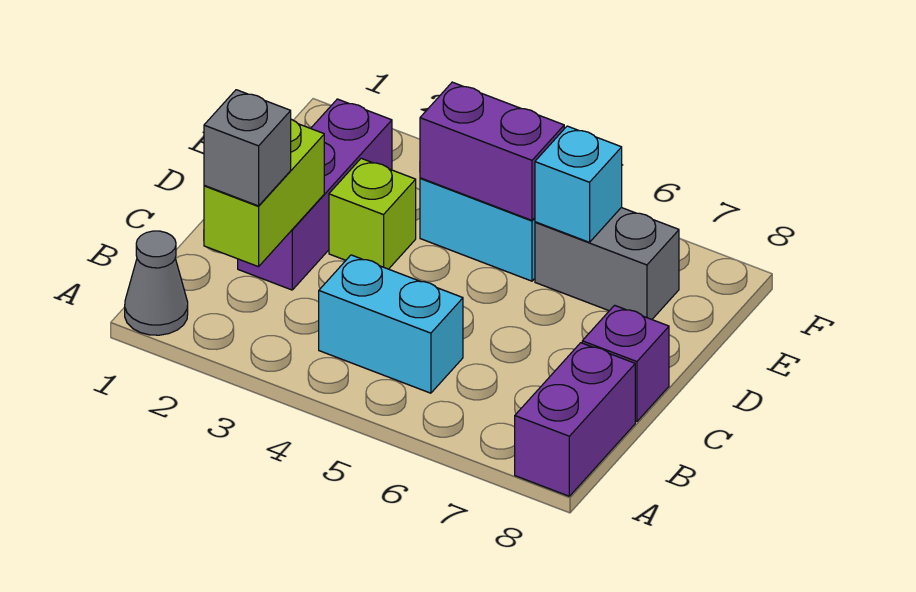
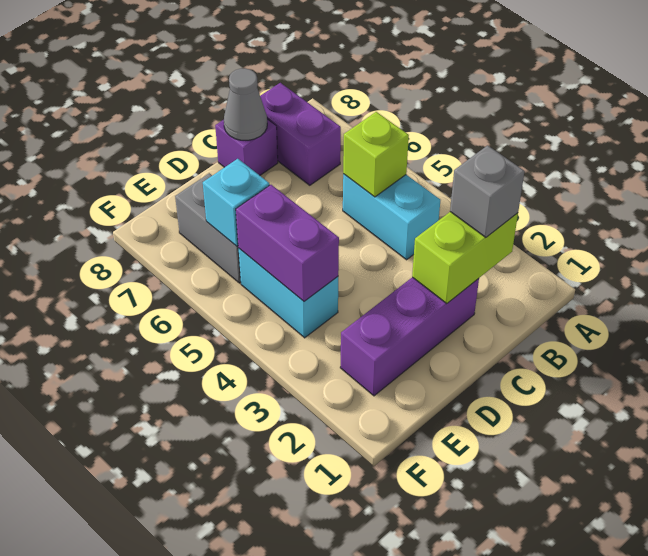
grey 1x1 cone [125,231,188,335] -> grey 1x1 cone moved to [224,68,267,140]
purple 1x2 brick [515,343,635,496] -> purple 1x2 brick turned to [260,83,341,185]
lime 1x1 brick [329,158,416,269] -> lime 1x1 brick moved to [343,112,409,197]

